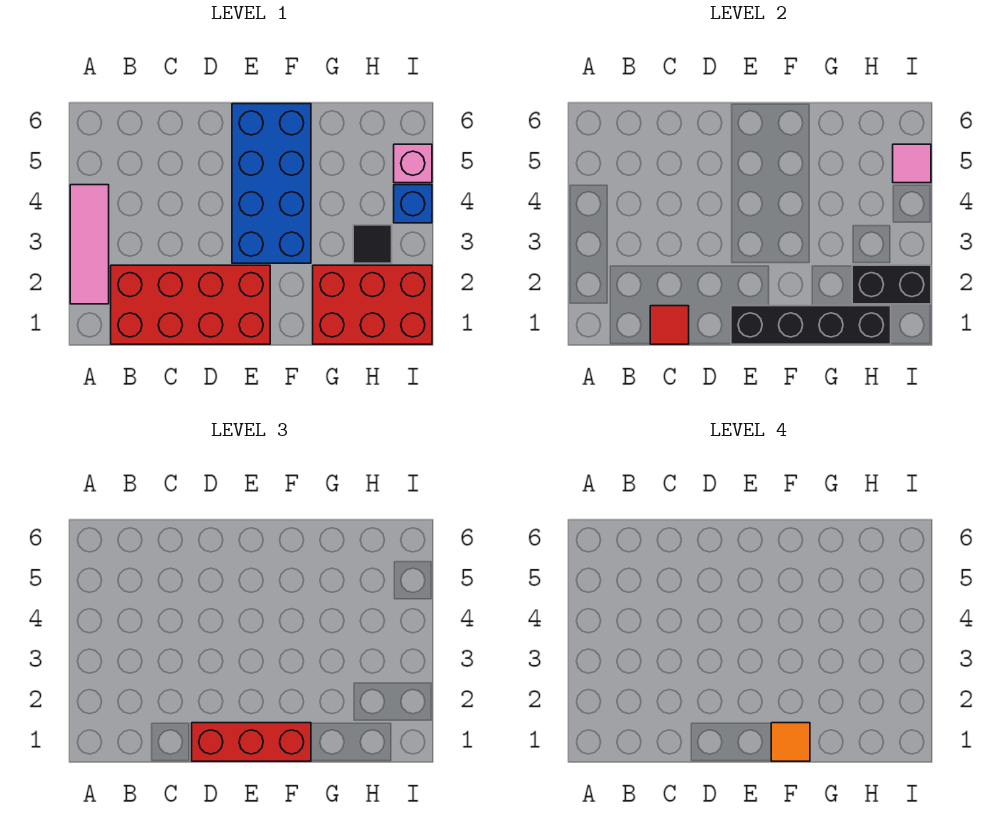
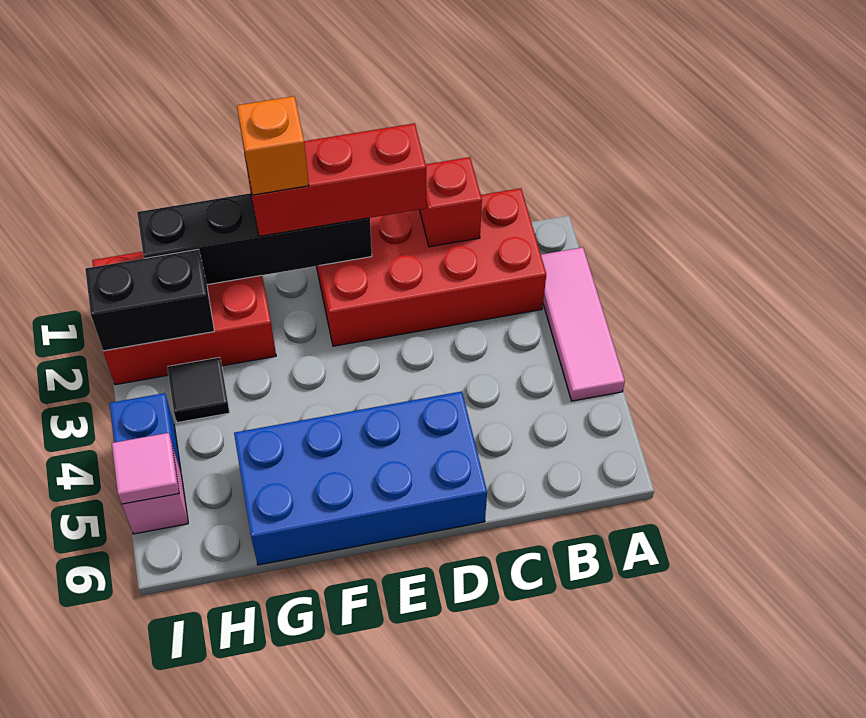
red 1x1 tile [650,306,689,344] -> red 1x1 brick [420,157,482,247]
blue 2x4 brick [232,104,311,263] -> blue 2x4 brick turned to [234,391,487,565]
orange 1x1 tile [771,723,810,761] -> orange 1x1 brick [237,96,309,195]

